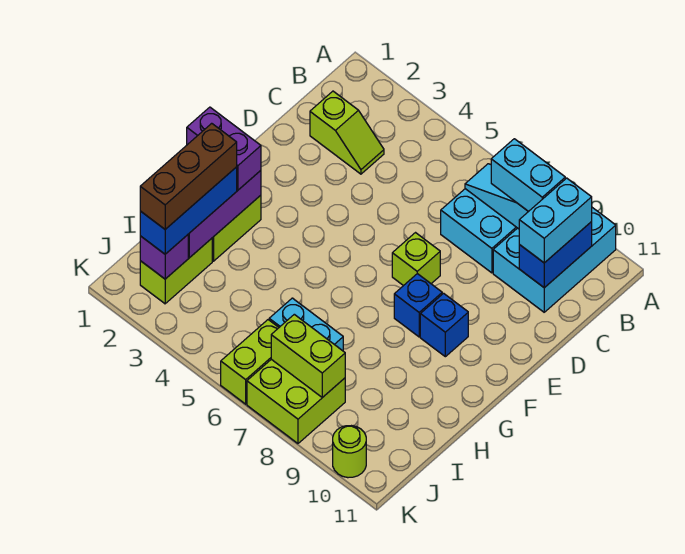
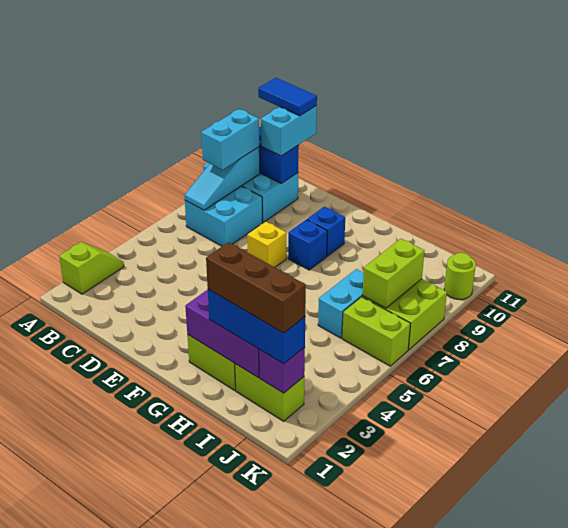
cyan 1x2 brick [519,178,592,263] -> cyan 1x2 brick turned to [261,106,317,156]
none -> blue 1x2 tile [258,78,317,116]
lime 1x2 slope [310,91,384,174] -> lime 1x2 slope moved to [59,242,124,294]
lime 1x1 brick [392,233,440,286] -> yellow 1x1 brick [247,221,286,267]
purple 1x2 brick [187,107,261,190] -> none

